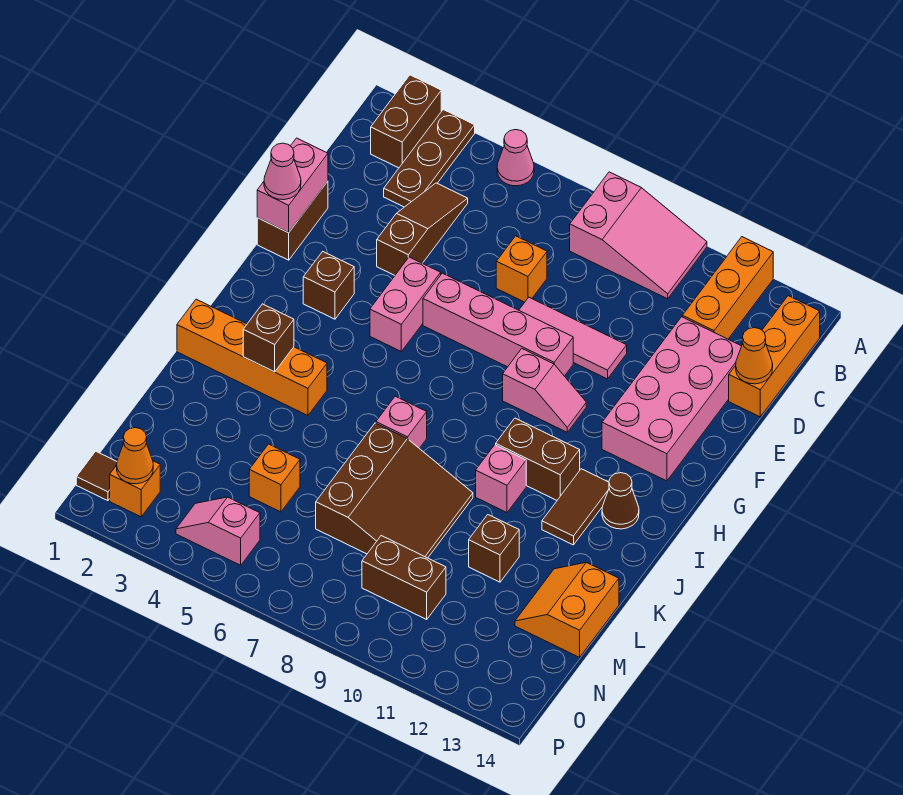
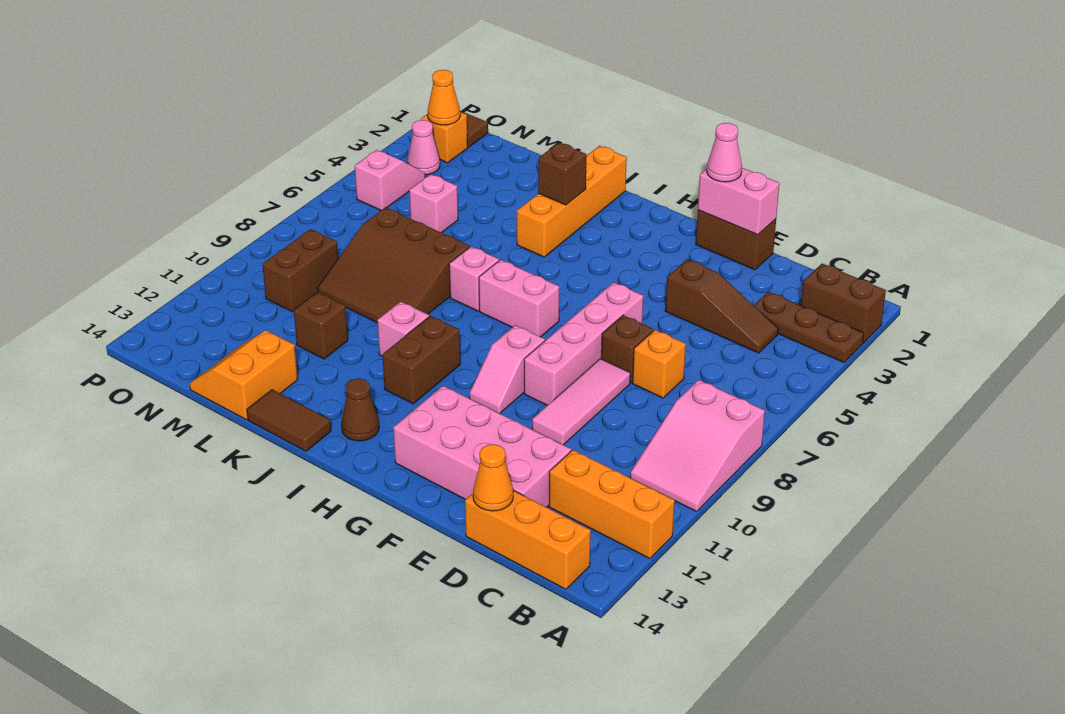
pink 1x1 cone [497,130,534,186] -> pink 1x1 cone moved to [407,120,440,175]
pink 1x2 brick [370,257,441,351] -> pink 1x2 brick moved to [479,260,559,337]
brown 1x1 brick [303,252,354,319] -> brown 1x1 brick moved to [601,315,653,383]
brown 1x2 tile [542,469,609,545] -> brown 1x2 tile moved to [247,390,331,451]
orange 2x2 slope [515,562,619,657] -> orange 2x2 slope turned to [190,330,298,420]
orange 1x1 brick [249,444,300,512] -> pink 1x1 brick [409,174,458,233]

